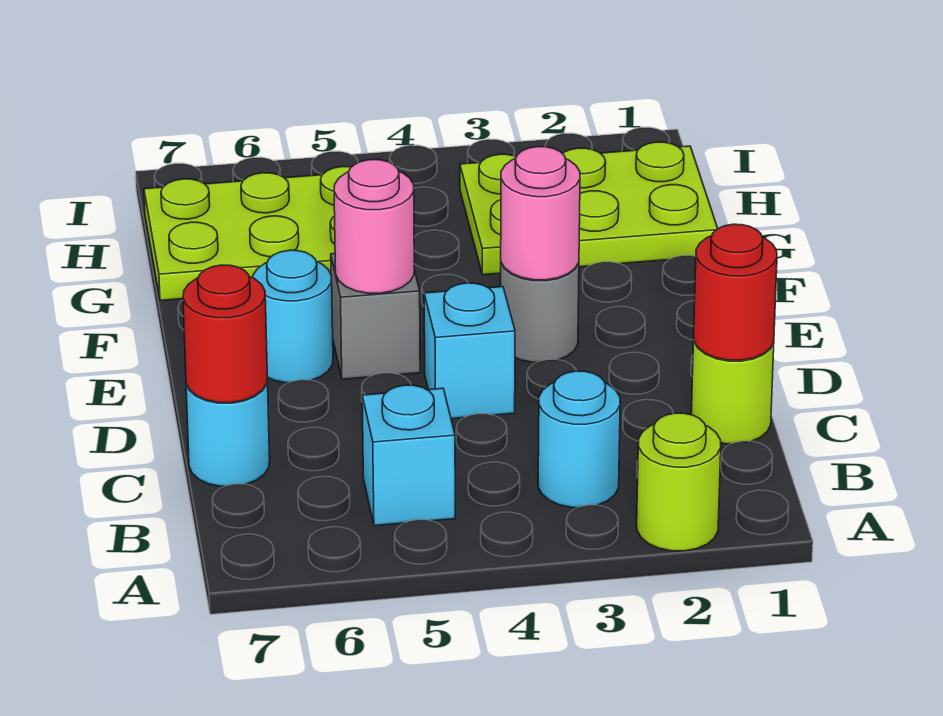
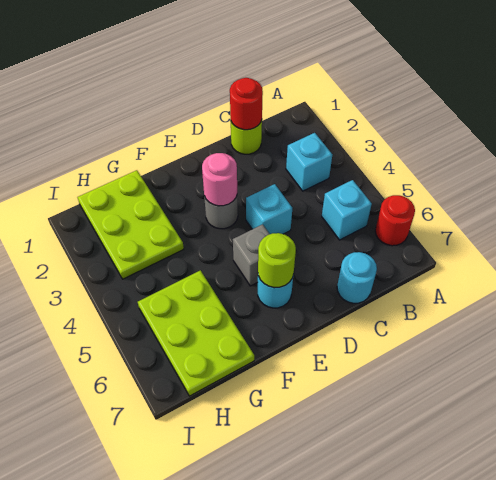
lime 1x1 round brick [637,413,721,551] -> lime 1x1 round brick moved to [258,233,296,288]
cyan 1x1 round brick [538,371,620,508] -> cyan 1x1 brick [286,133,332,191]
red 1x1 round brick [183,265,267,403] -> red 1x1 round brick moved to [375,195,415,246]
pink 1x1 round brick [334,160,414,293] -> none

